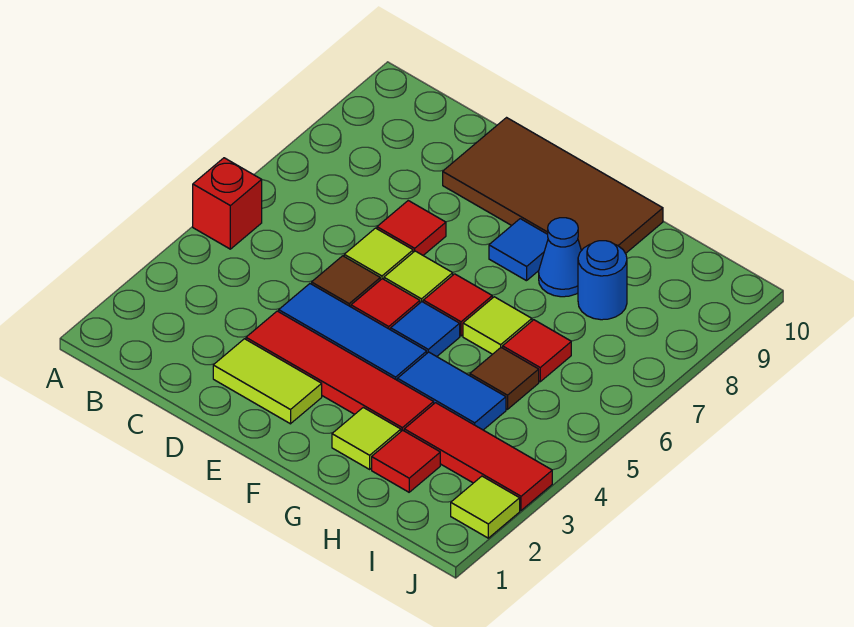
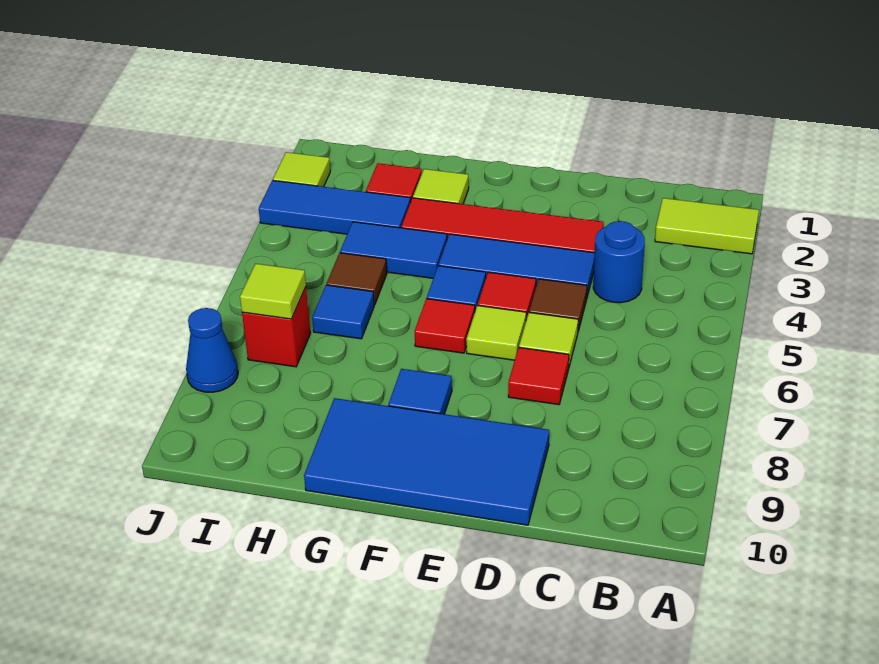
red 1x1 brick [193,158,262,249] -> red 1x1 brick moved to [242,287,310,367]
lime 1x2 tile [213,339,322,424] -> lime 1x2 tile moved to [655,198,759,254]
brown 2x4 tile [443,118,663,253] -> blue 2x4 tile [304,398,549,525]
lime 1x1 tile [463,297,532,354] -> lime 1x1 tile moved to [240,264,306,319]
blue 1x1 cone [539,218,581,297] -> blue 1x1 cone moved to [186,308,238,392]
red 1x3 tile [404,403,552,510] -> blue 1x3 tile [259,180,410,234]
red 1x1 tile [503,320,571,382] -> blue 1x1 tile [312,285,374,339]
blue 1x1 round brick [578,241,627,320] -> blue 1x1 round brick moved to [593,221,645,303]

